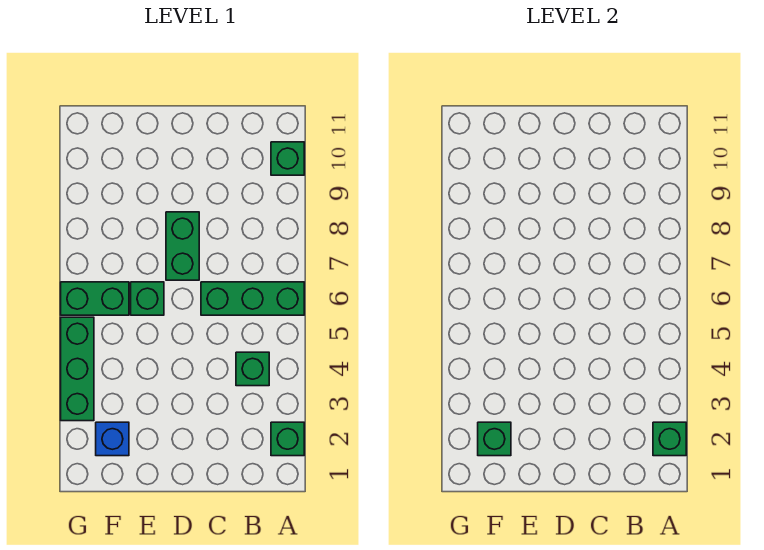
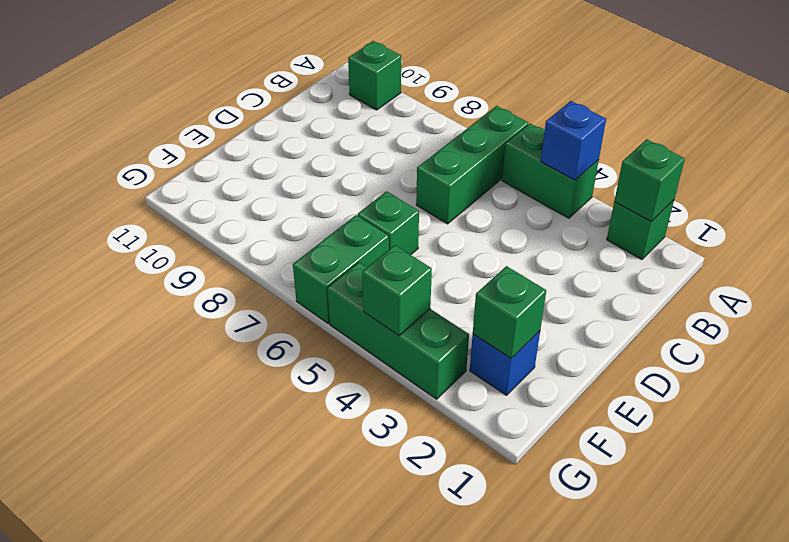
none -> blue 1x1 brick [541,101,606,180]
green 1x1 brick [236,352,269,386] -> green 1x1 brick moved to [362,245,432,336]
green 1x2 brick [166,212,199,280] -> green 1x2 brick moved to [502,124,599,218]

